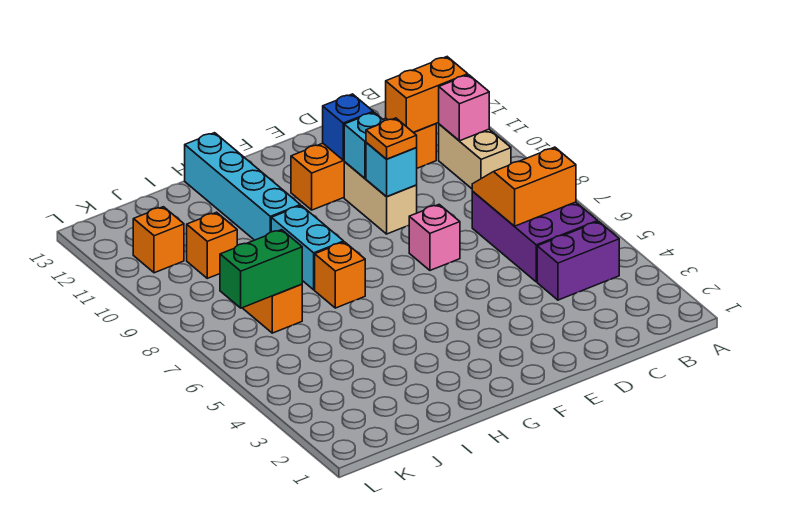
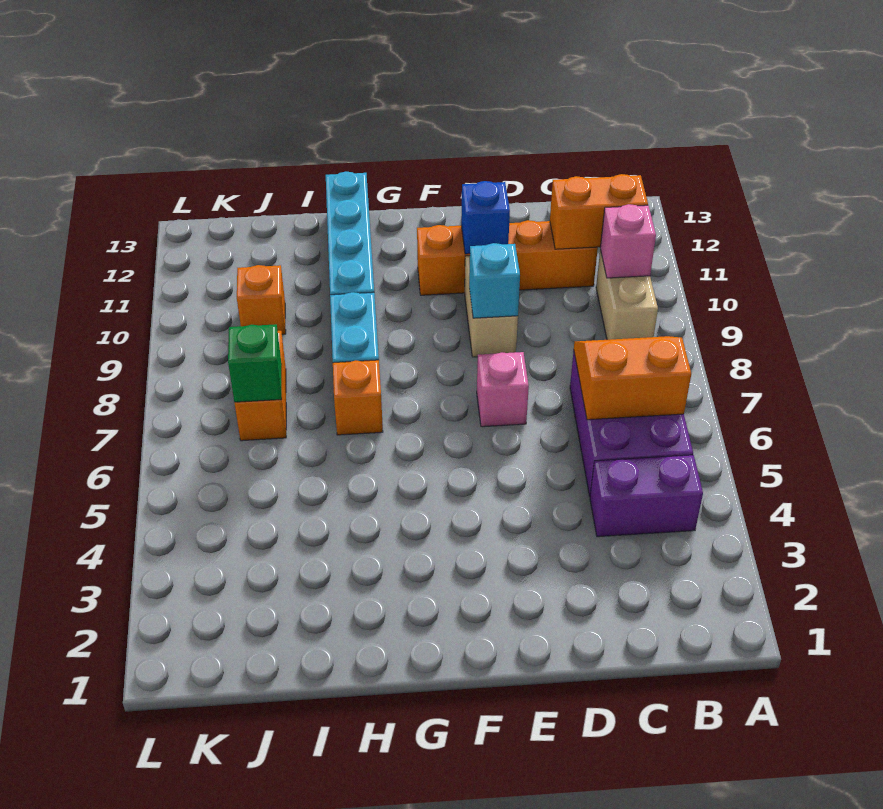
orange 1x1 plate [366,118,417,159] -> none
cyan 1x1 brick [344,112,384,178] -> none
green 1x2 brick [220,230,302,308] -> green 1x1 brick [228,324,282,402]
orange 1x1 brick [133,207,184,273] -> none

